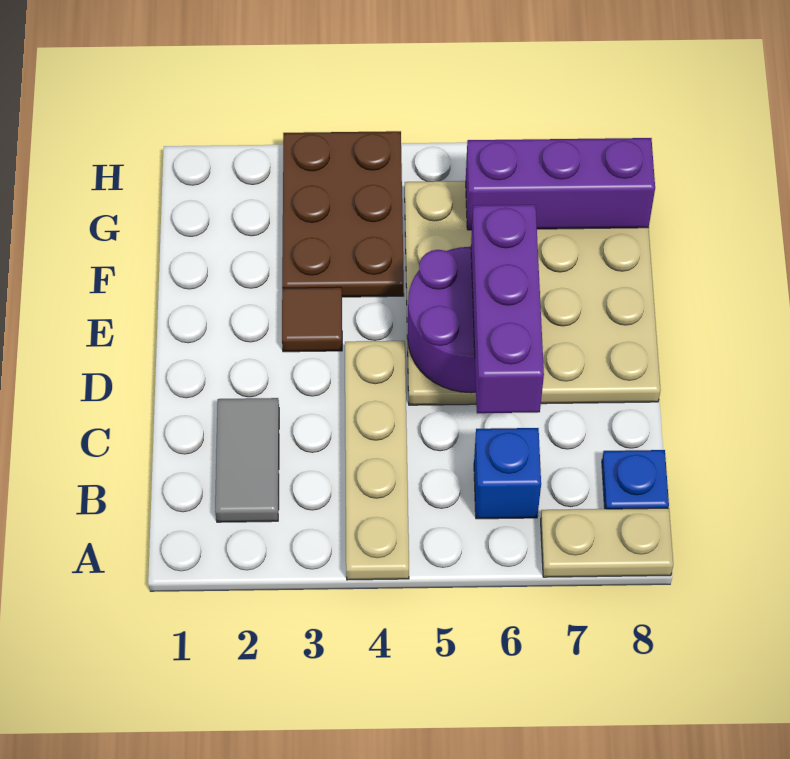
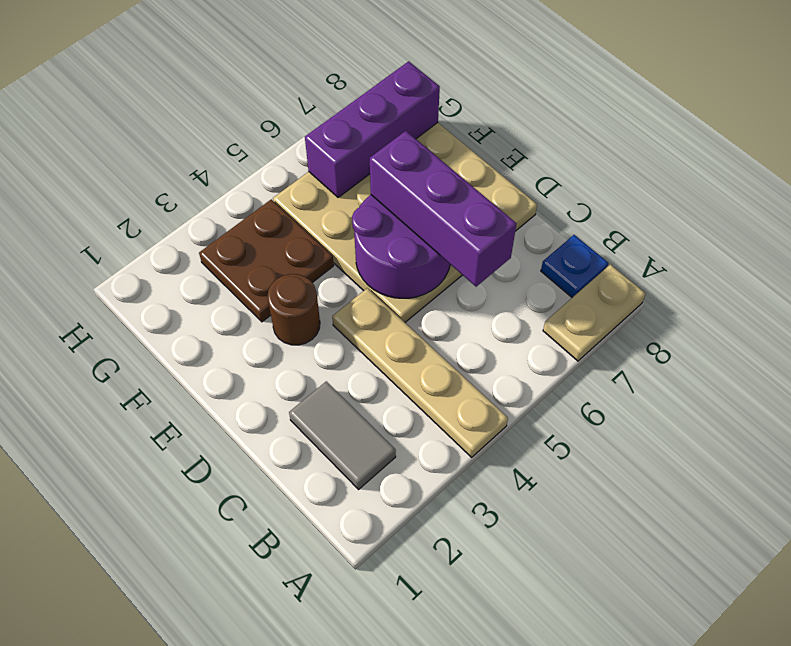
blue 1x1 brick [474,428,541,519] -> none
brown 1x1 tile [282,287,342,352] -> brown 1x1 round brick [267,274,320,345]
brown 2x3 plate [282,131,404,297] -> brown 2x2 plate [199,199,334,322]

